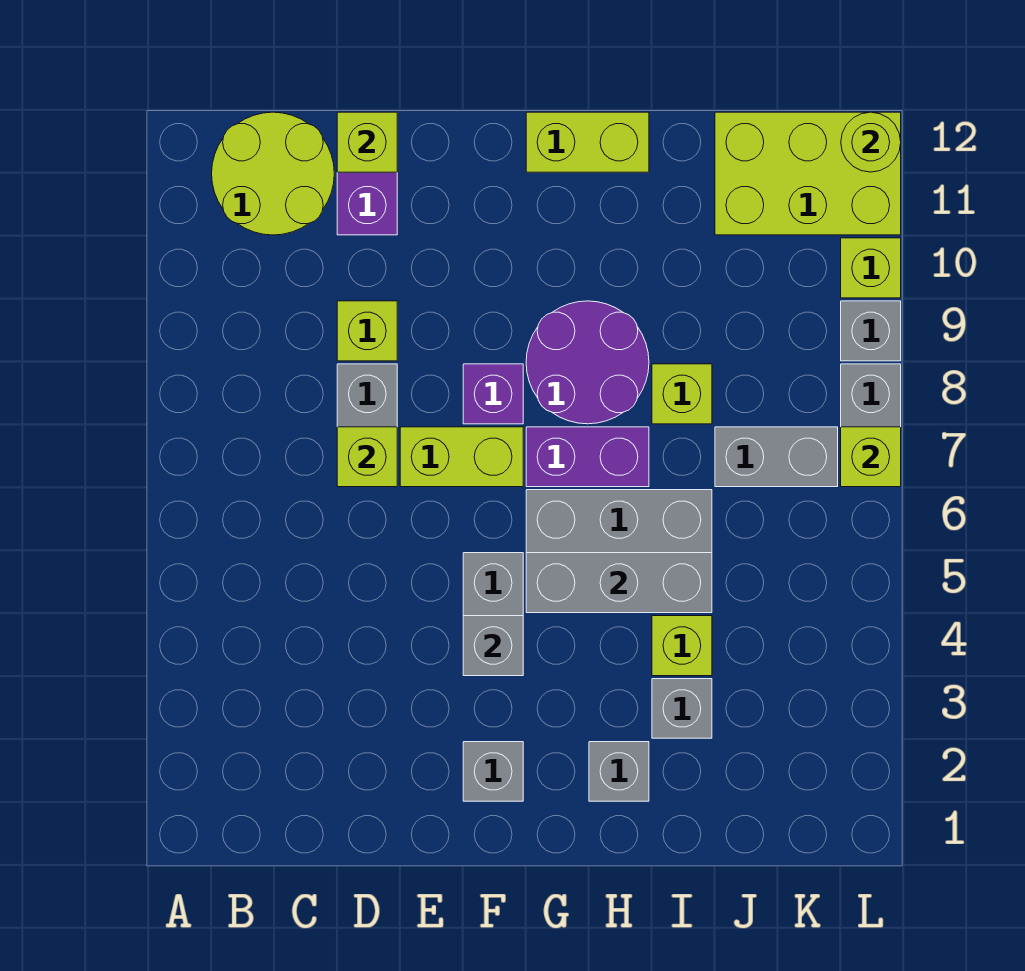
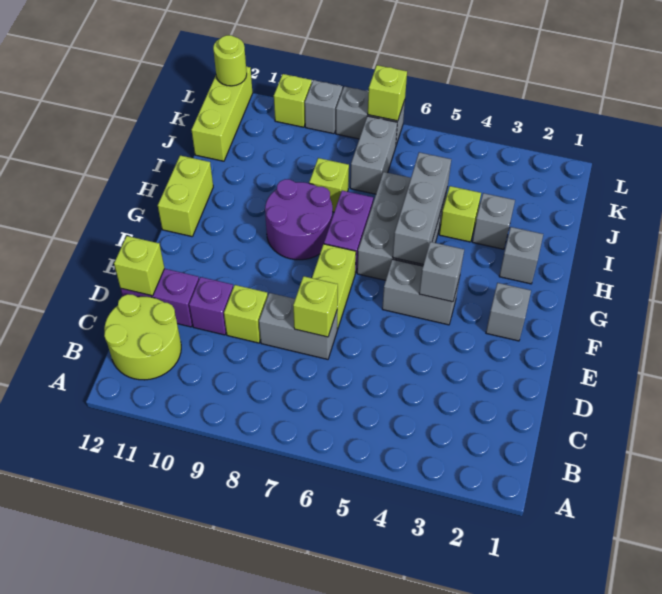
purple 1x1 brick [463,364,523,424] -> purple 1x1 brick moved to [189,277,233,335]
lime 2x3 brick [715,112,901,235] -> lime 1x3 brick [191,67,253,161]

